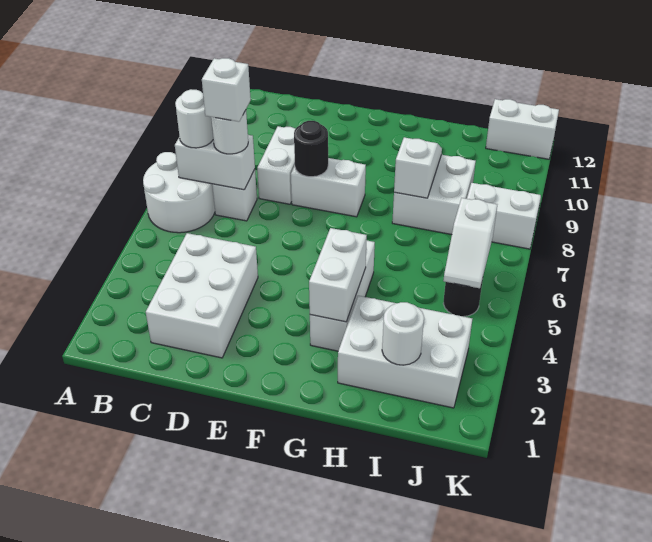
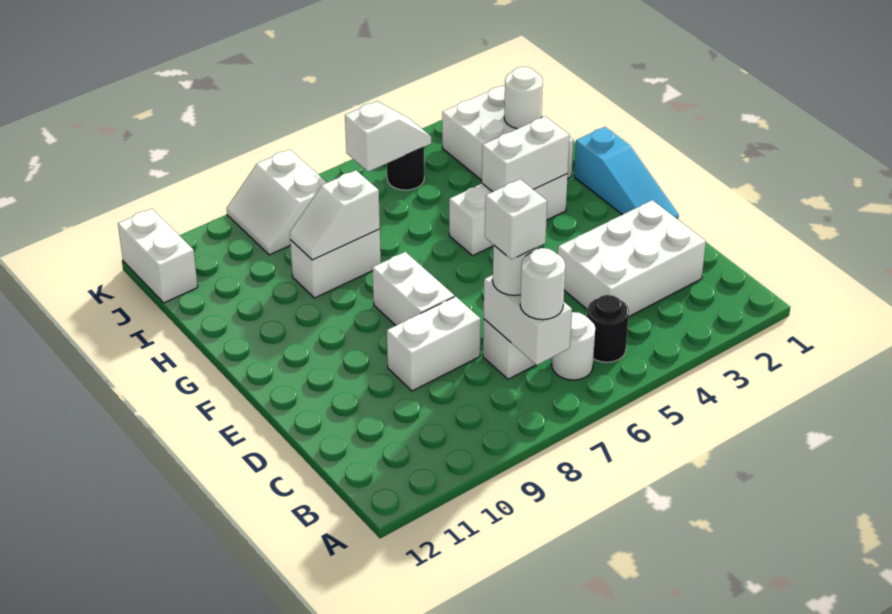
white 2x2 round brick [143,152,215,233] -> white 1x1 round brick [552,312,595,380]
none -> cyan 1x3 slope [574,127,679,219]
black 1x1 round brick [294,121,328,177] -> black 1x1 round brick moved to [587,295,629,362]
white 2x2 brick [392,155,476,235] -> white 1x2 brick [290,229,381,298]

